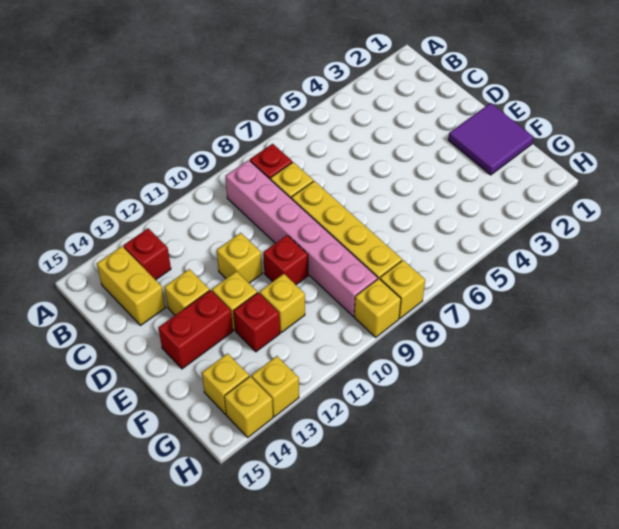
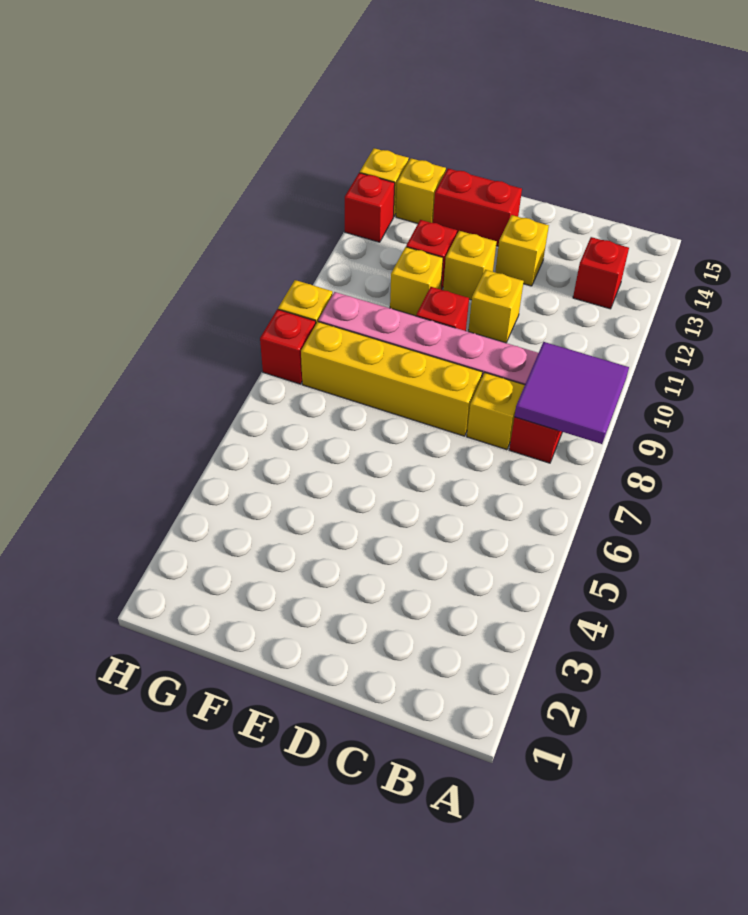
yellow 1x2 brick [97,246,165,325] -> none
purple 2x2 tile [448,103,533,175] -> purple 2x2 tile moved to [515,342,629,444]
red 1x2 brick [158,290,233,369] -> red 1x2 brick turned to [433,168,522,246]
yellow 1x1 brick [380,260,425,318] -> red 1x1 brick [260,309,316,384]
yellow 1x1 brick [251,356,299,417] -> red 1x1 brick [345,173,395,242]

